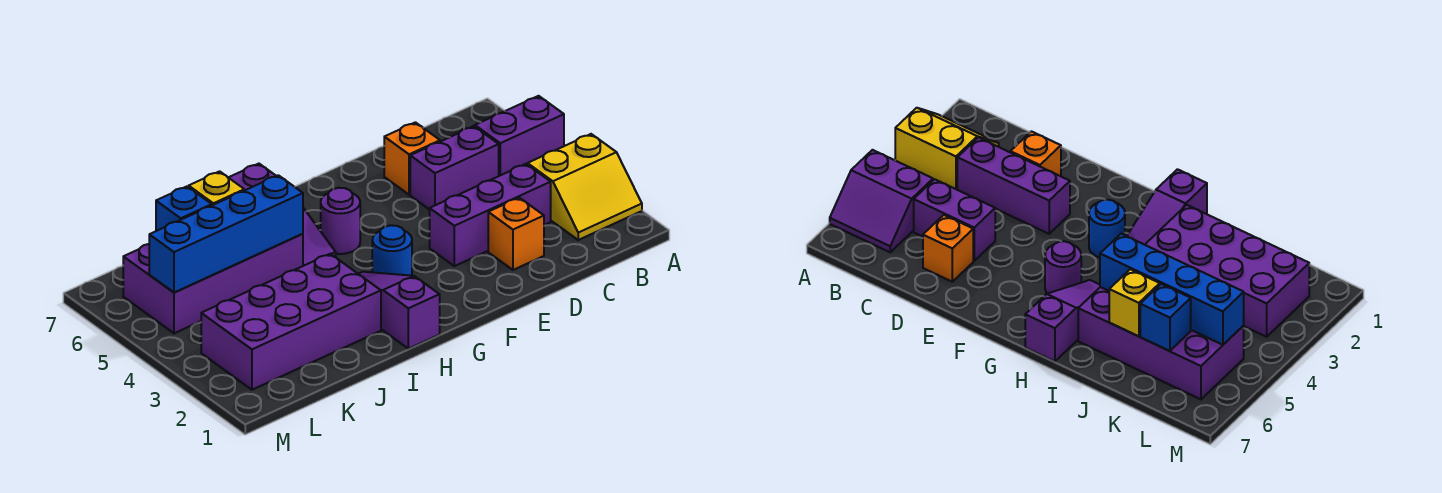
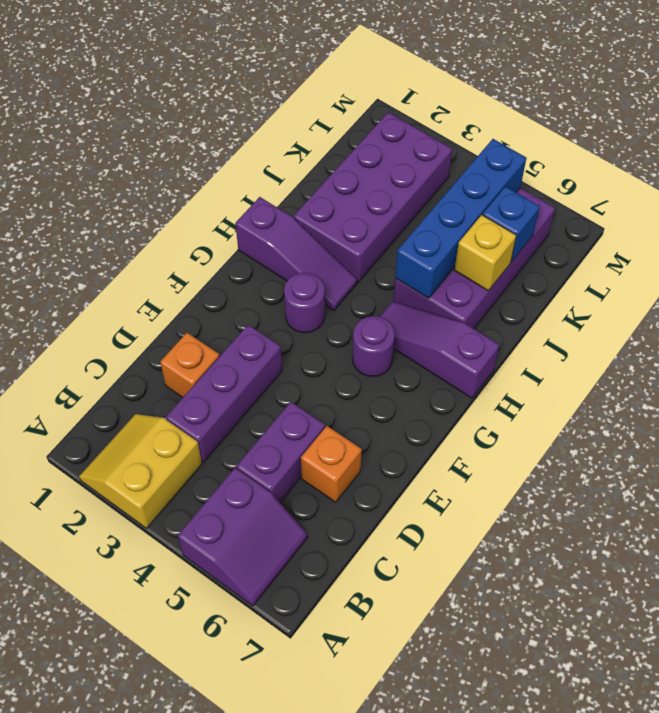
blue 1x1 round brick [372,225,412,276] -> purple 1x1 round brick [284,273,325,333]

